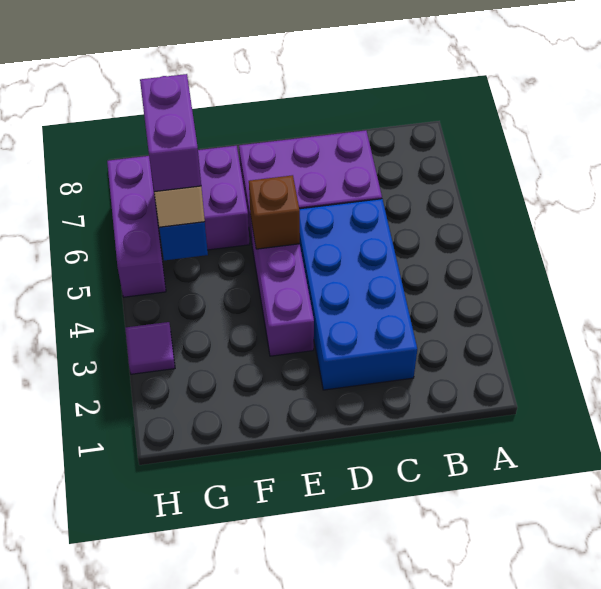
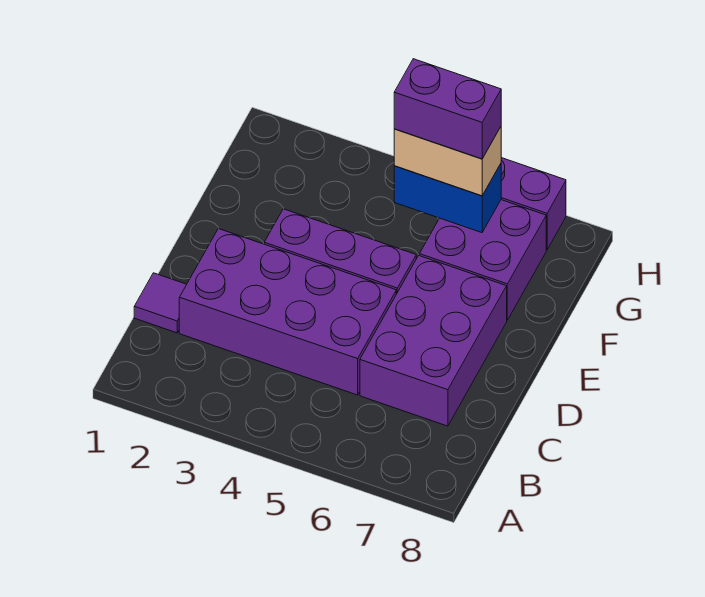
blue 2x4 brick [299,199,417,390] -> purple 2x4 brick [179,229,396,395]
brown 1x1 brick [249,175,300,249] -> none
purple 1x1 tile [125,322,175,374] -> purple 1x1 tile moved to [134,273,187,333]

